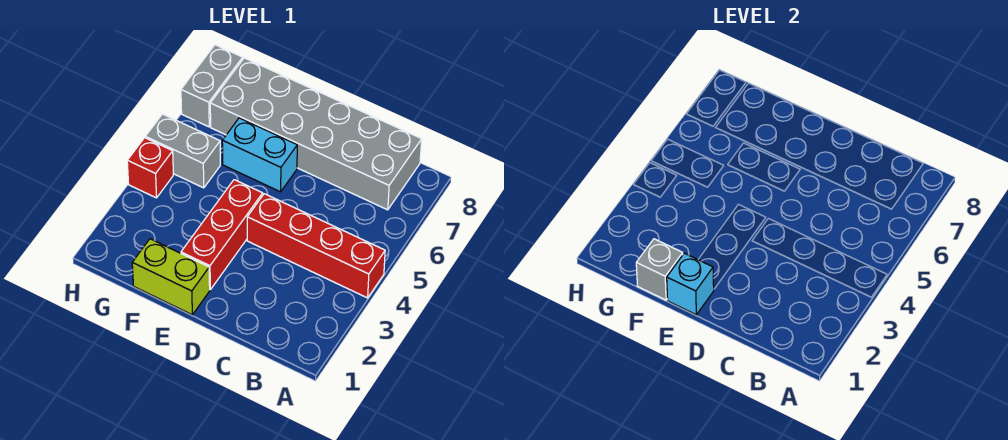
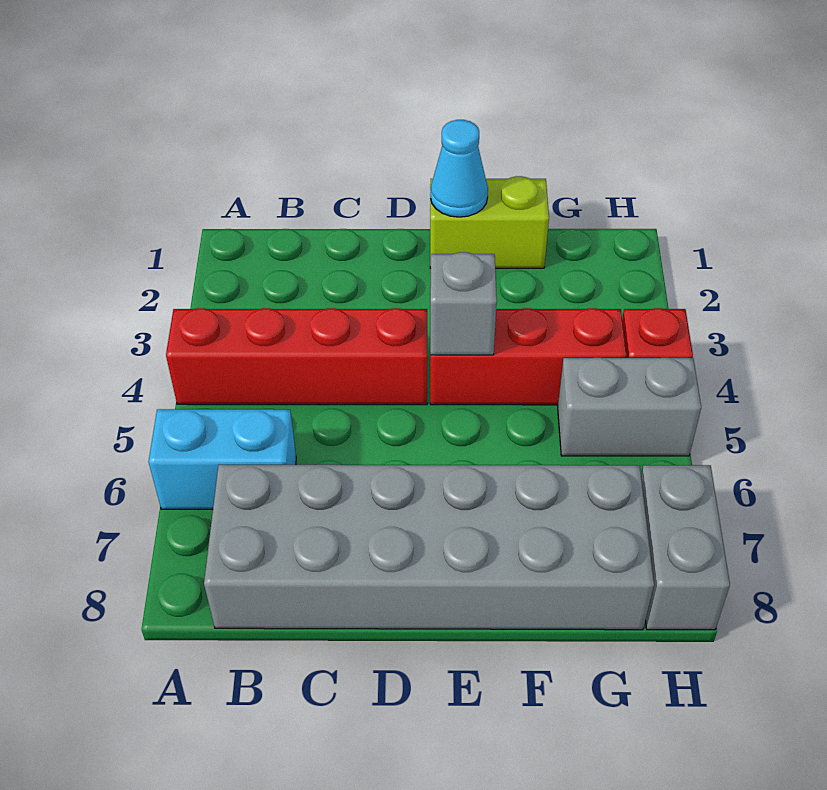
cyan 1x1 brick [667,253,714,315] -> cyan 1x1 cone [431,120,488,217]
red 1x3 brick [181,180,263,289] -> red 1x3 brick turned to [430,308,626,405]
cyan 1x2 brick [222,118,297,192] -> cyan 1x2 brick moved to [149,409,296,509]
grey 1x1 brick [636,239,683,300] -> grey 1x1 brick moved to [430,252,497,355]

